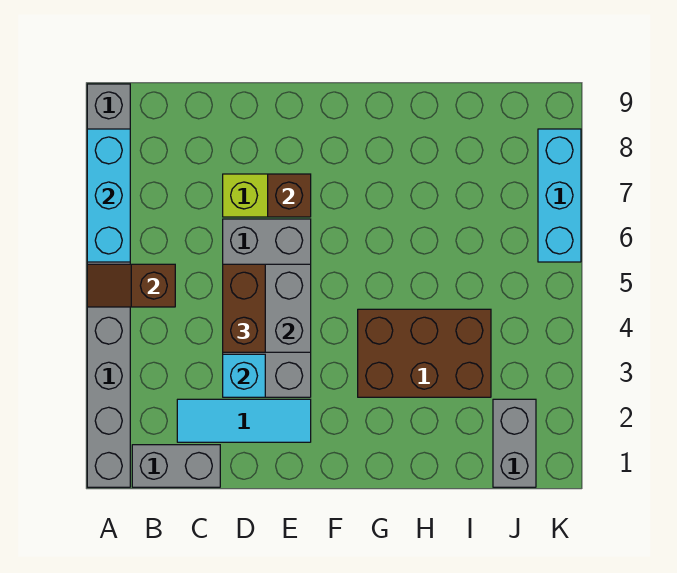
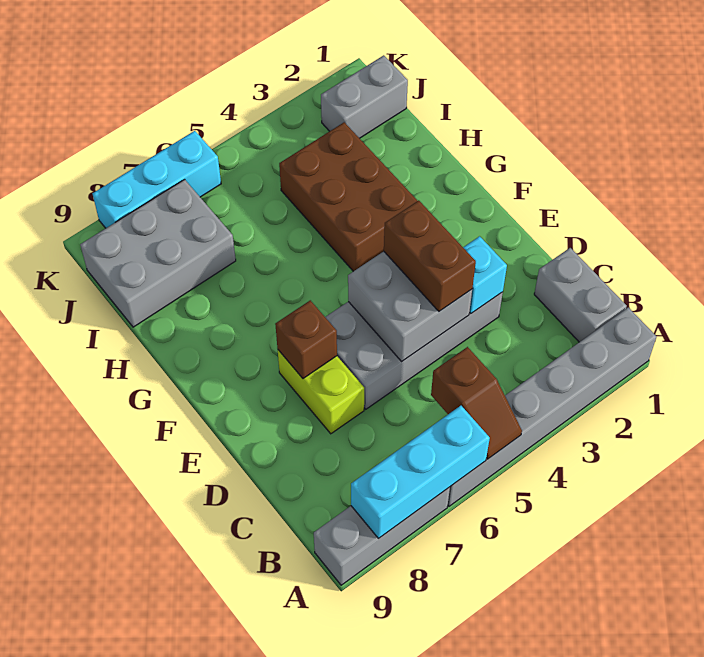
cyan 1x3 tile [177,399,311,442] -> none
brown 1x2 brick [223,264,265,352] -> brown 1x2 brick turned to [384,200,476,311]
none -> grey 2x3 brick [80,180,236,327]

